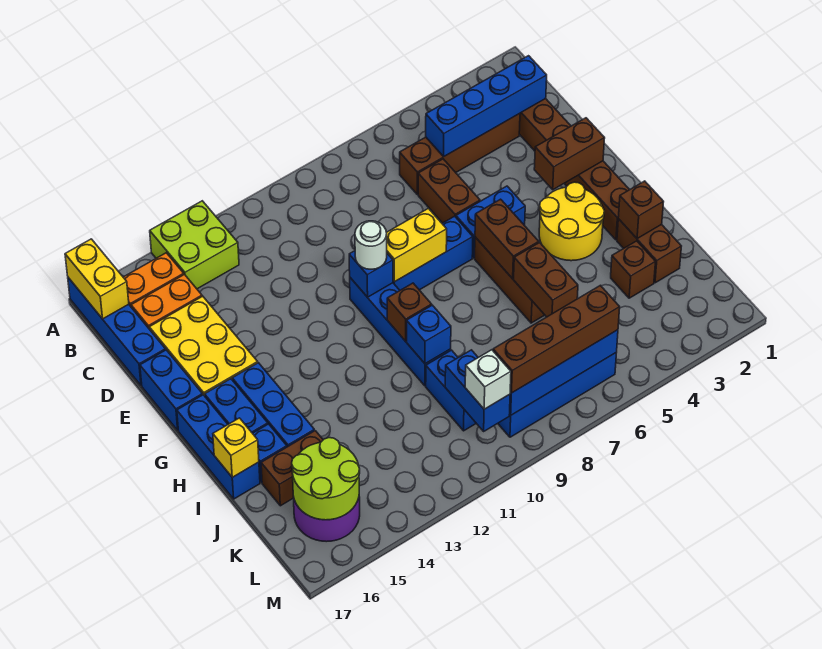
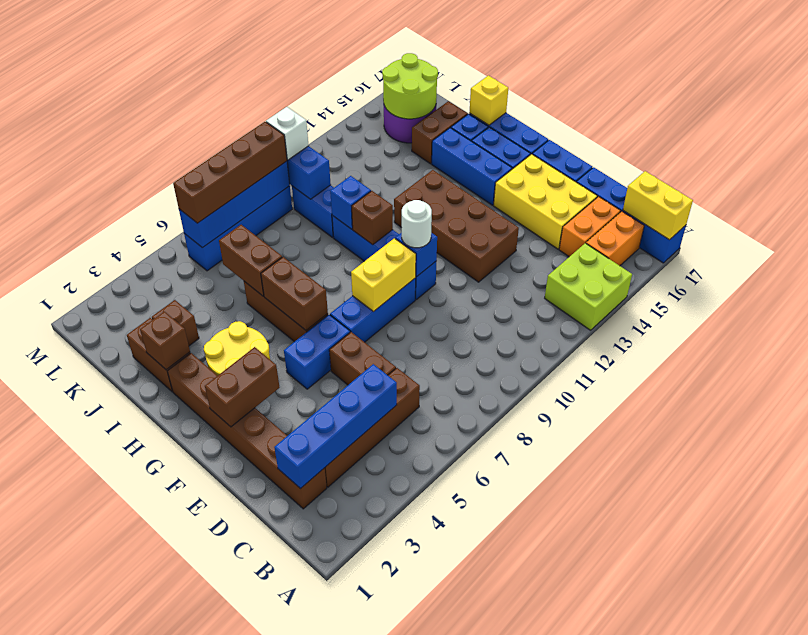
none -> brown 2x4 brick [394,170,519,282]

